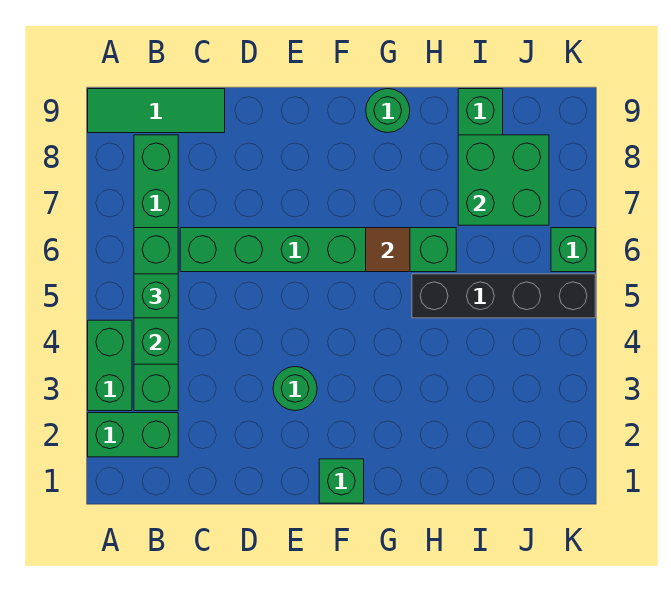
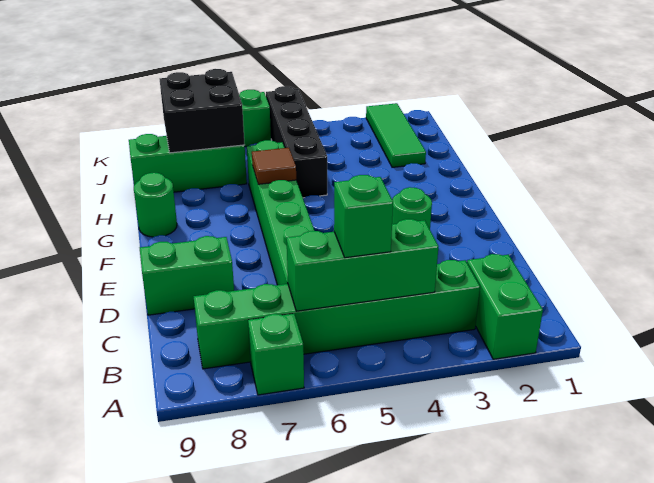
green 1x2 brick [88,320,132,411] -> green 1x2 brick moved to [140,236,234,315]
green 1x3 tile [88,89,225,133] -> green 1x3 tile moved to [366,103,426,167]
green 1x1 brick [319,459,364,503] -> green 1x1 brick moved to [248,314,304,395]
green 2x2 brick [458,135,549,225] -> black 2x2 brick [160,69,245,153]

